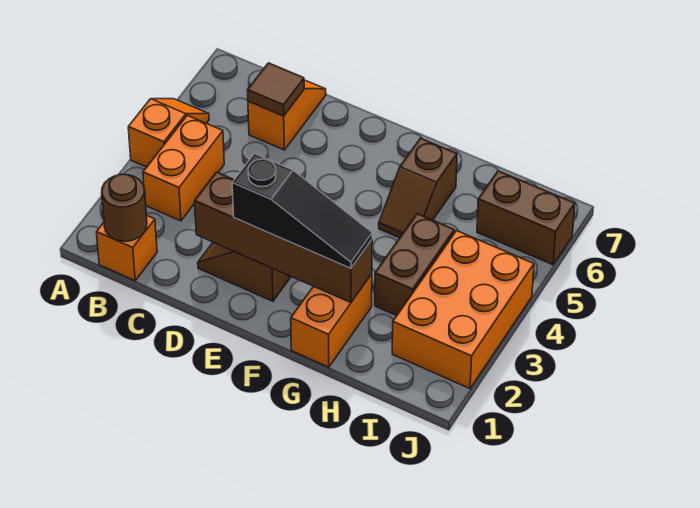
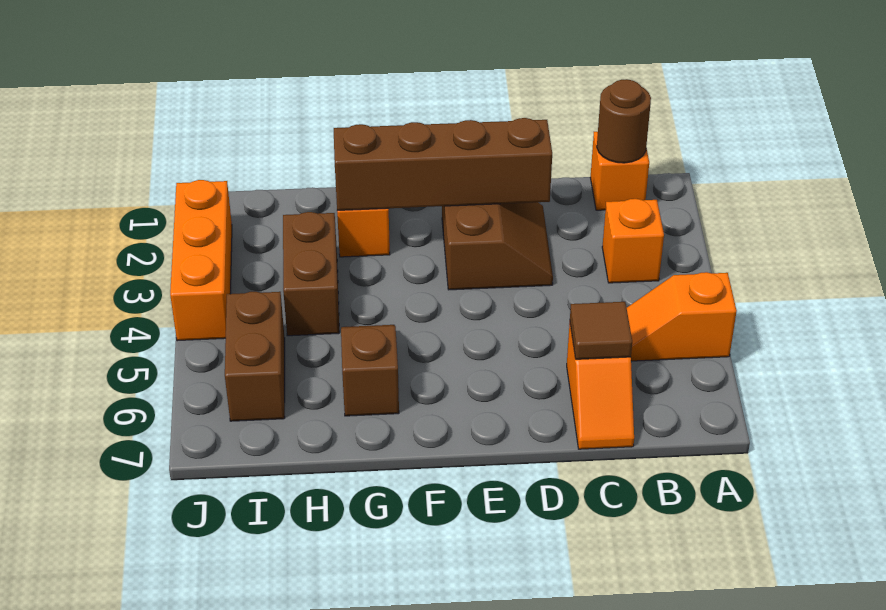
orange 1x2 slope [128,99,209,167] -> orange 1x2 slope turned to [627,272,737,361]
orange 1x2 brick [143,115,224,221] -> orange 1x1 brick [602,199,664,283]
black 1x3 slope [232,154,372,269] -> none
orange 2x3 brick [392,231,534,389] -> orange 1x3 brick [170,180,232,341]
brown 1x2 brick [477,171,575,265] -> brown 1x2 brick turned to [225,292,285,421]

